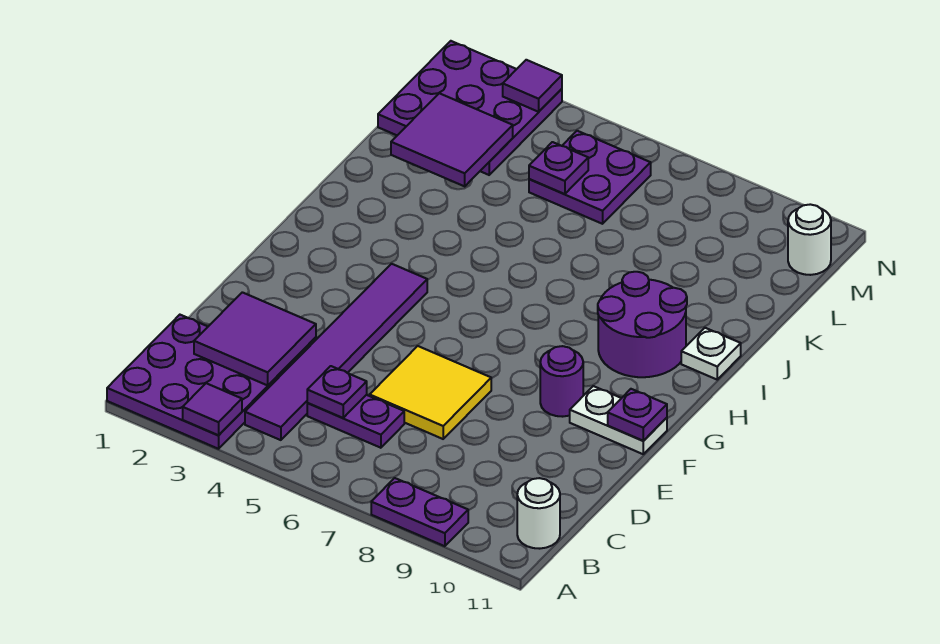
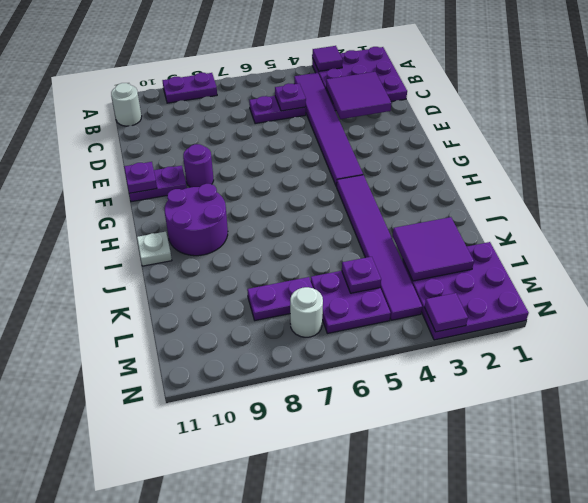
yellow 2x2 tile [370,346,491,439] -> none
white 1x2 plate [570,386,667,454] -> purple 1x2 plate [129,166,187,202]
none -> purple 1x6 tile [336,175,422,320]
none -> purple 1x2 plate [247,277,313,321]
white 1x1 round brick [788,204,831,275] -> white 1x1 round brick moved to [290,287,323,337]

